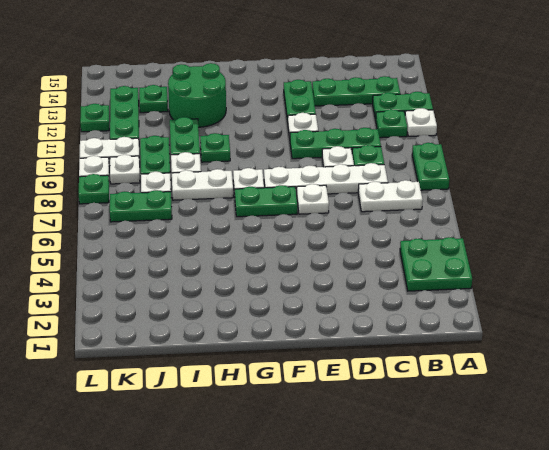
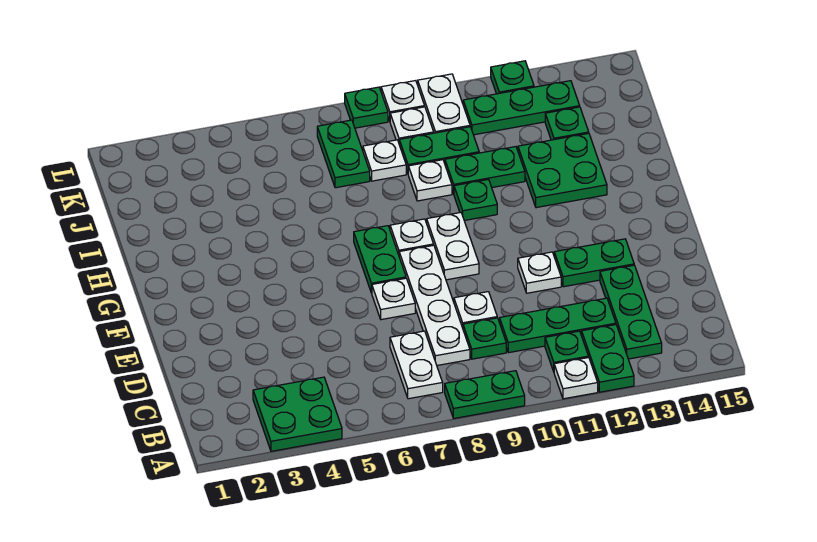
green 1x3 plate [290,128,381,159] -> green 1x3 plate turned to [500,298,616,353]
white 1x2 plate [172,169,233,200] -> white 1x2 plate moved to [427,213,479,280]
green 2x2 round brick [168,63,226,127] -> green 2x2 plate [518,133,607,208]

